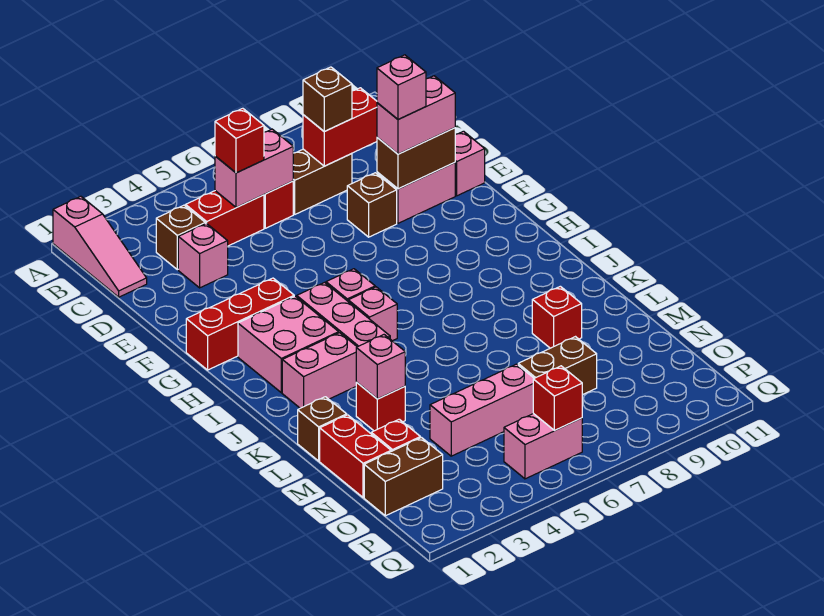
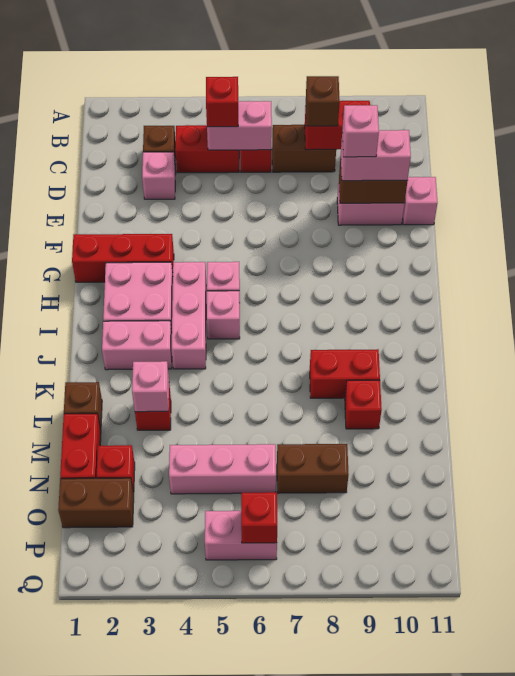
pink 1x3 slope [53,196,147,297] -> none
brown 1x1 brick [347,173,397,237] -> none
none -> red 1x2 brick [310,349,380,398]

